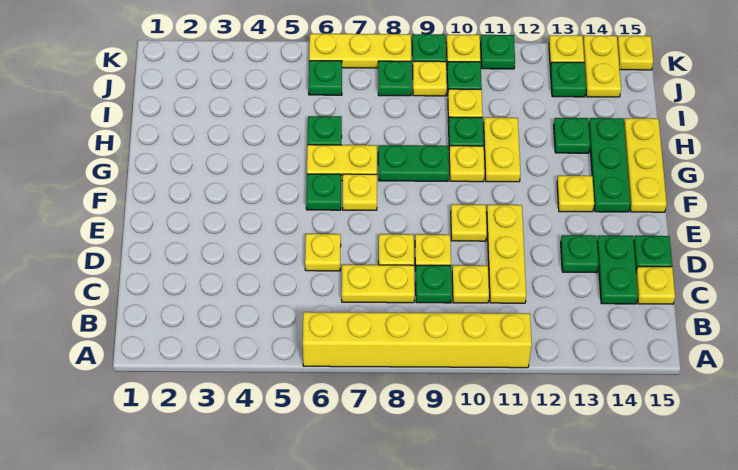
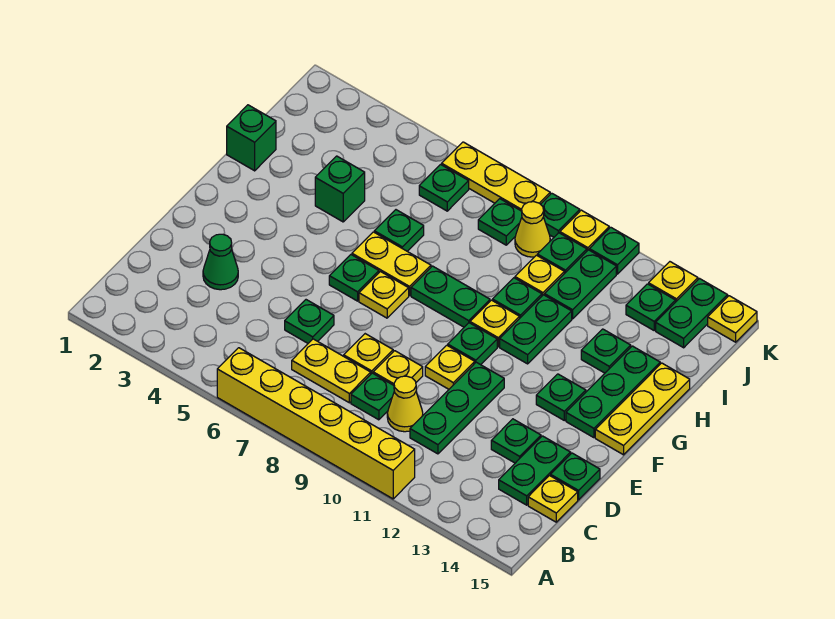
yellow 1x1 plate [452,265,489,303] -> yellow 1x1 cone [387,376,423,432]
yellow 1x3 plate [487,205,526,303] -> green 1x3 plate [410,362,504,454]
none -> green 1x1 cone [203,234,238,290]
yellow 1x1 plate [305,234,341,271] -> green 1x1 plate [285,300,334,343]
none -> green 1x1 plate [448,323,497,365]
yellow 1x1 plate [557,175,594,212] -> green 1x1 plate [536,374,586,420]
yellow 1x2 plate [484,117,521,182] -> green 1x2 plate [500,295,572,364]
none -> green 1x1 brick [227,105,276,171]
none -> green 1x1 brick [315,156,365,222]
none -> green 1x2 plate [545,250,616,319]
yellow 1x1 plate [413,61,447,96] -> yellow 1x1 cone [515,202,550,257]
yellow 1x2 plate [583,35,621,97] -> green 1x2 plate [656,279,728,348]

